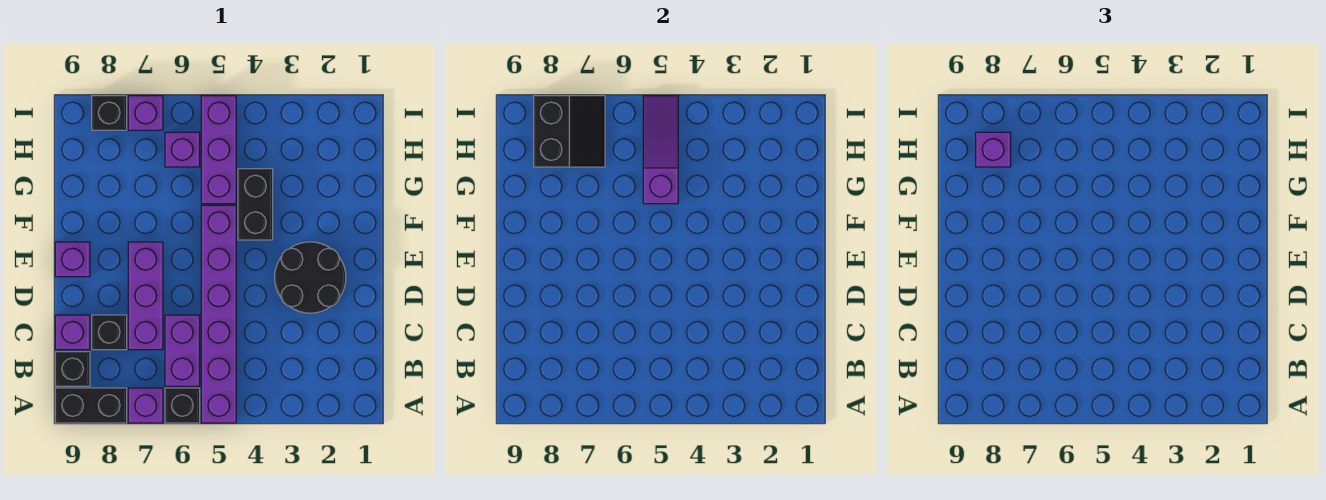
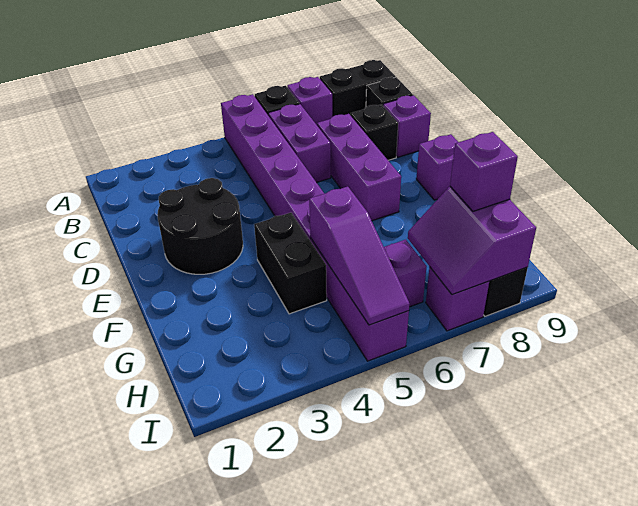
black 2x2 slope [534,96,605,167] -> purple 2x2 slope [408,187,536,295]

